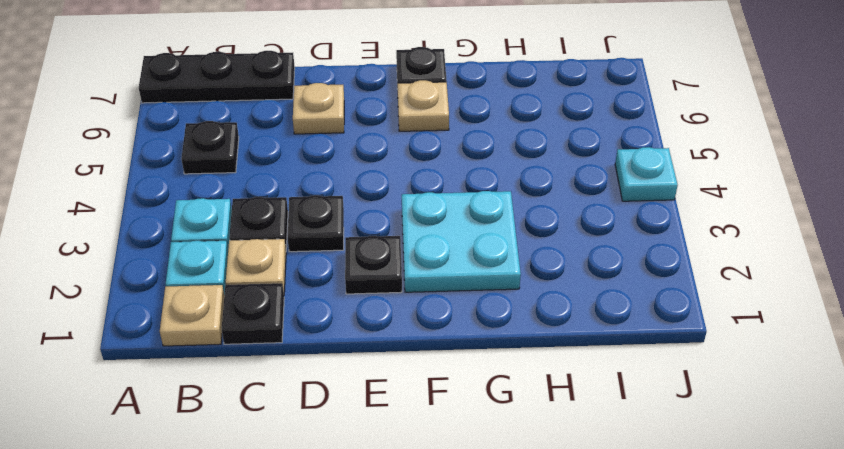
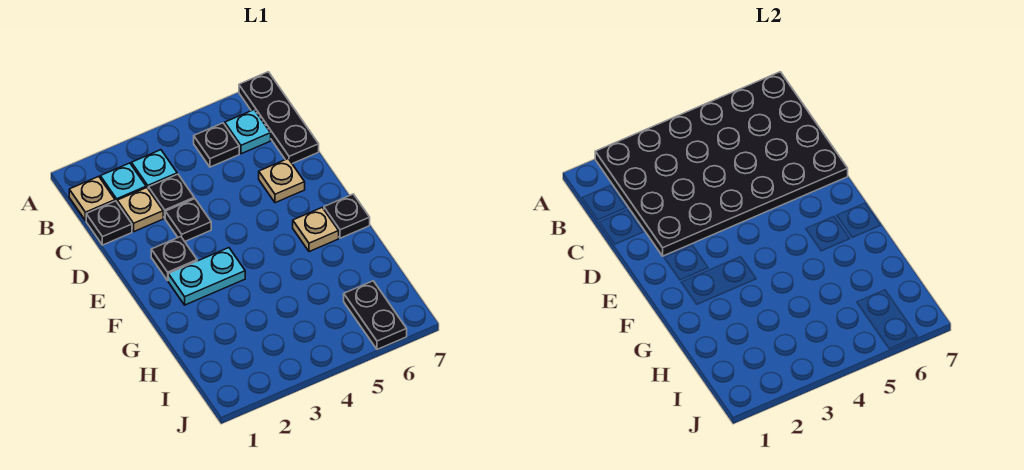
none -> black 4x6 plate [595,72,848,256]
cyan 2x2 plate [402,191,521,292] -> cyan 1x2 plate [168,248,245,305]
none -> black 1x2 plate [344,281,407,349]
cyan 1x1 plate [615,147,678,201] -> cyan 1x1 plate moved to [225,110,271,154]

